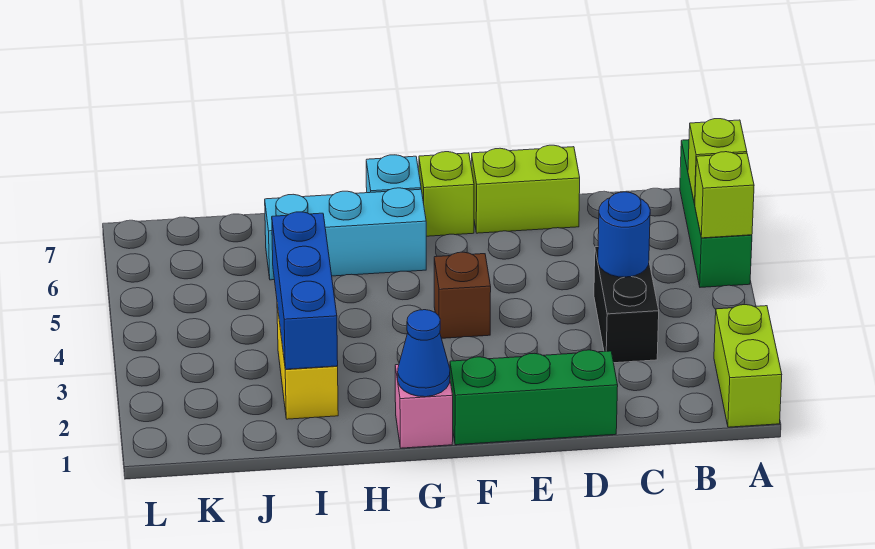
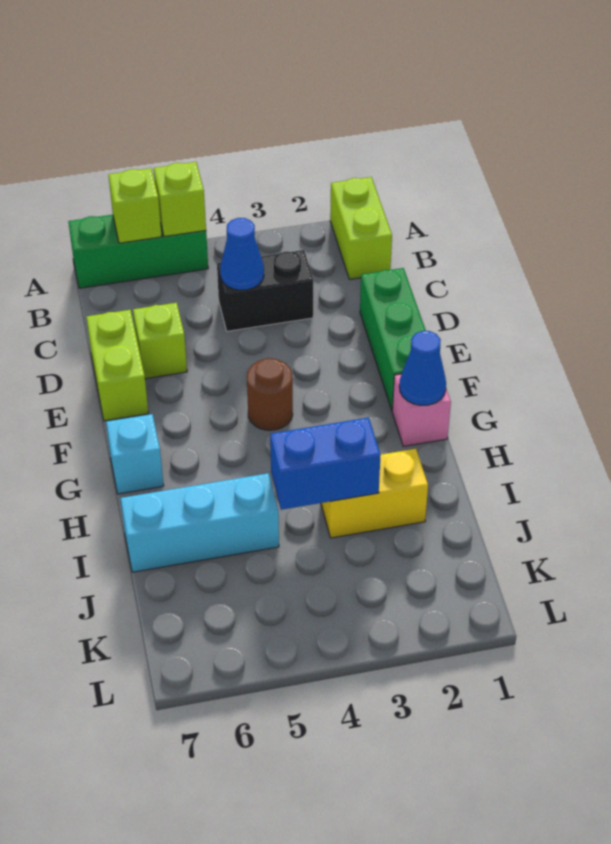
lime 1x2 brick [714,305,782,427] -> lime 1x2 brick turned to [330,177,392,279]
blue 1x1 round brick [598,192,650,277] -> blue 1x1 cone [220,218,264,290]
brown 1x1 brick [434,252,491,338] -> brown 1x1 round brick [247,358,293,430]
lime 1x1 brick [419,152,474,236] -> lime 1x1 brick moved to [133,303,187,379]
cyan 1x3 brick [265,188,426,280] -> cyan 1x3 brick turned to [121,473,279,572]
blue 1x3 brick [272,212,338,369] -> blue 1x2 brick [270,418,381,510]

